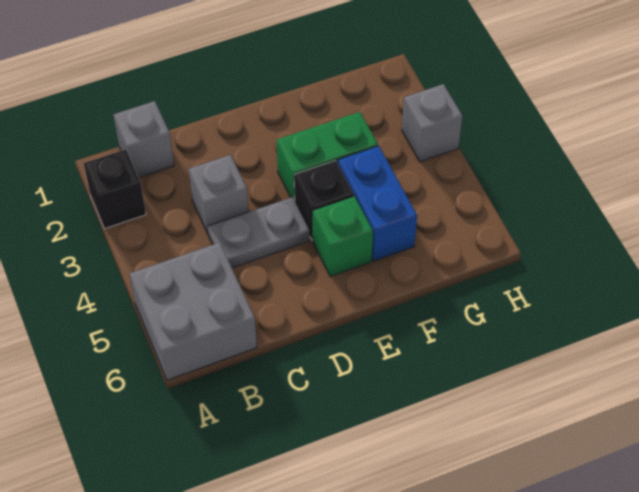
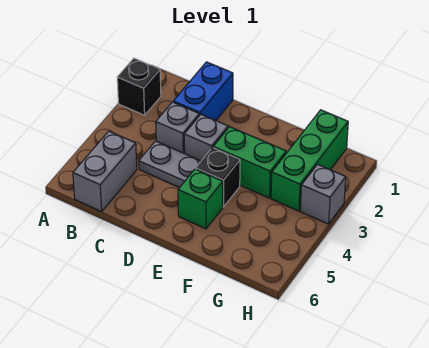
grey 2x2 brick [130,242,257,380] -> grey 1x2 brick [73,131,137,212]
grey 1x1 brick [114,101,174,177] -> grey 1x1 brick moved to [184,115,228,161]
blue 1x2 brick [338,146,417,261] -> blue 1x2 brick moved to [173,62,233,121]
none -> green 1x3 brick [271,110,348,211]

